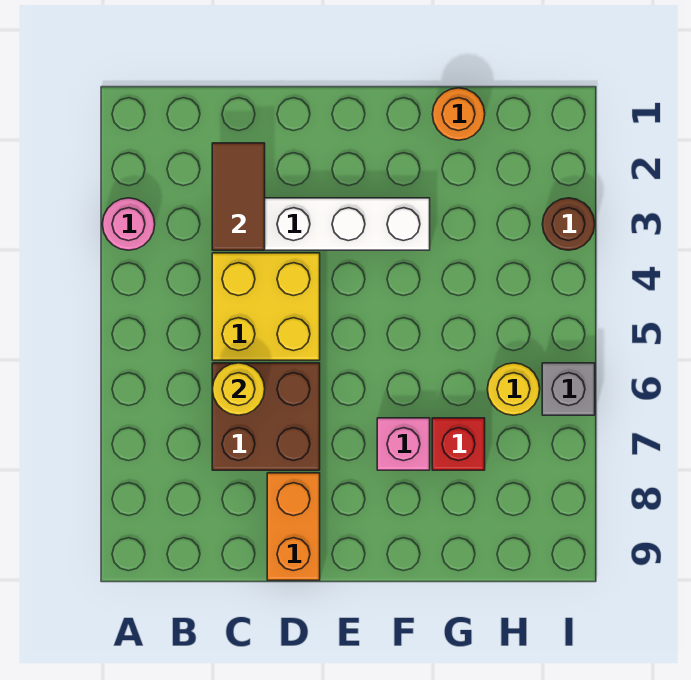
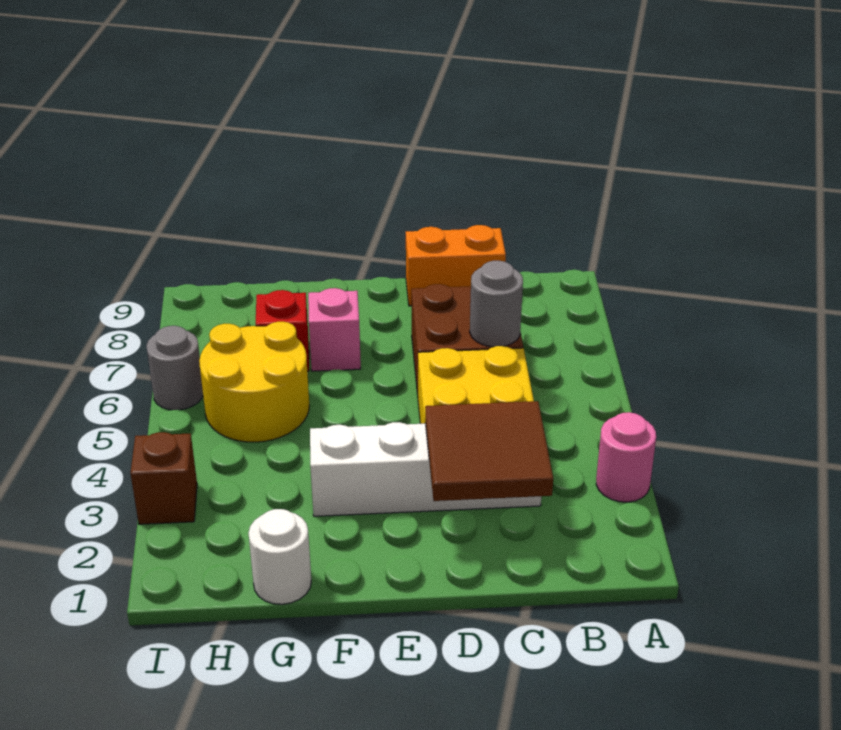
brown 1x2 tile [212,143,265,250] -> brown 2x2 tile [425,401,553,501]
yellow 1x1 round brick [212,363,265,415] -> grey 1x1 round brick [470,261,523,347]
orange 1x2 brick [267,473,320,580] -> orange 1x2 brick turned to [406,225,506,306]
orange 1x1 round brick [432,88,485,140] -> white 1x1 round brick [249,509,311,604]
yellow 1x1 round brick [487,363,540,415] -> yellow 2x2 round brick [199,322,309,442]
brown 1x1 round brick [542,198,595,250] -> brown 1x1 brick [130,432,197,524]
grey 1x1 brick [542,363,595,415] -> grey 1x1 round brick [146,326,203,410]

